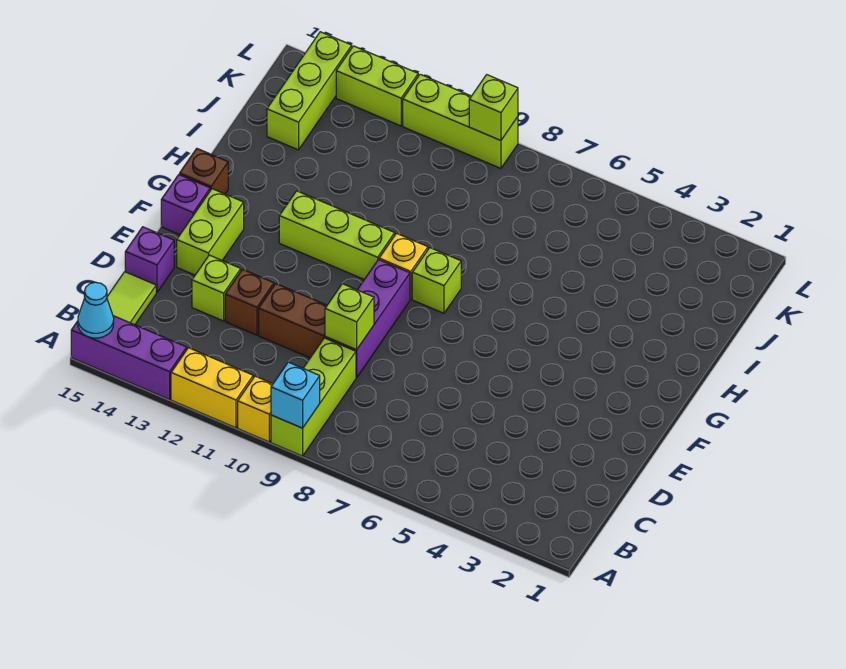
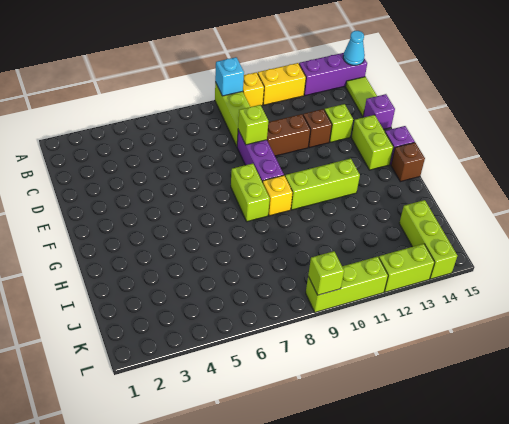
lime 1x1 brick [412,248,461,313] -> lime 1x2 brick [231,164,270,222]

